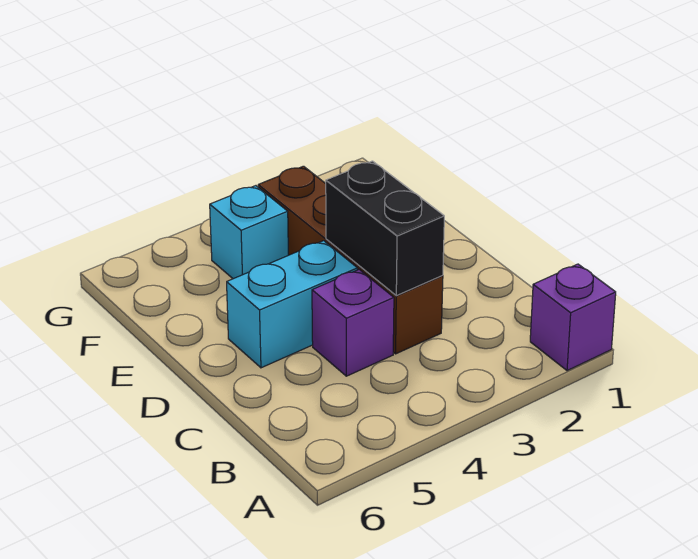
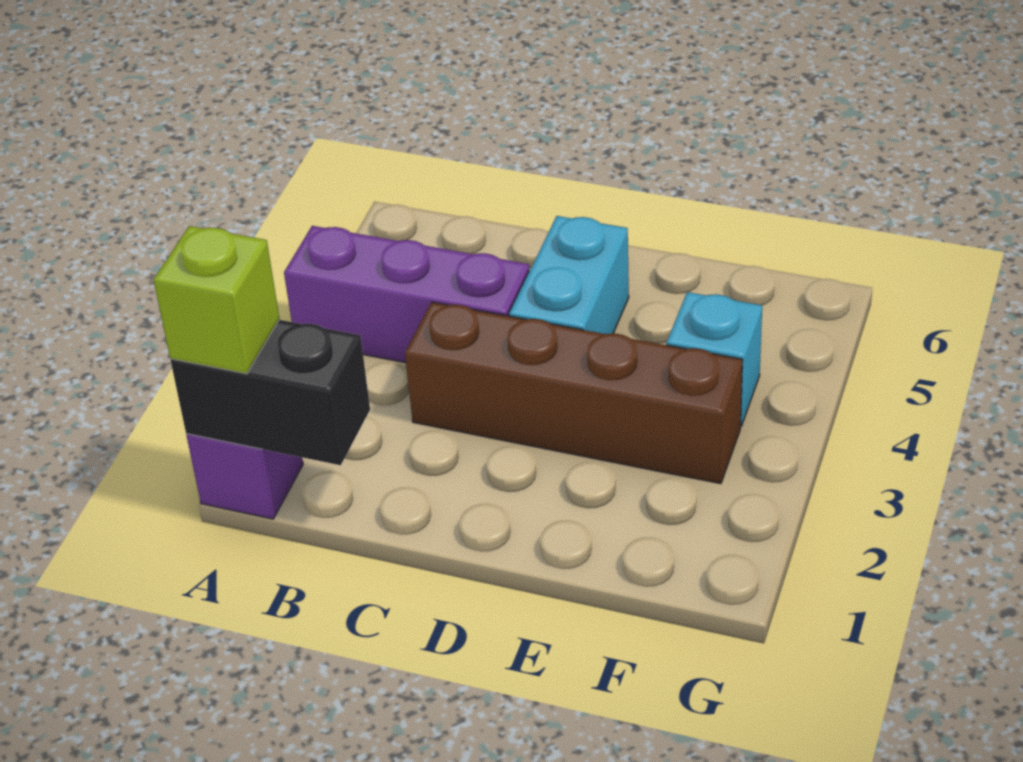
none -> lime 1x1 brick [154,226,280,374]
black 1x2 brick [326,161,444,296] -> black 1x2 brick moved to [170,320,370,465]
purple 1x1 brick [312,269,394,376] -> purple 1x3 brick [284,226,530,363]

